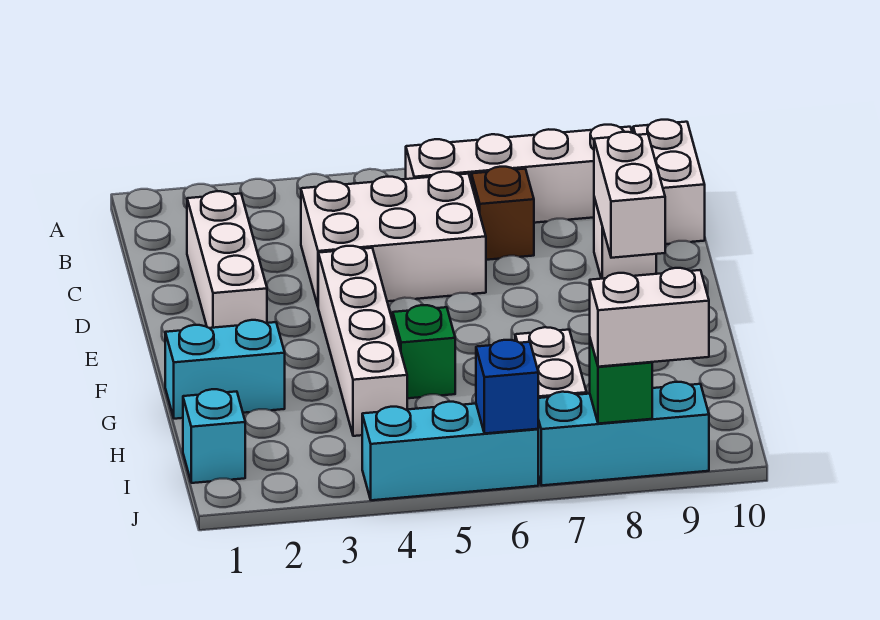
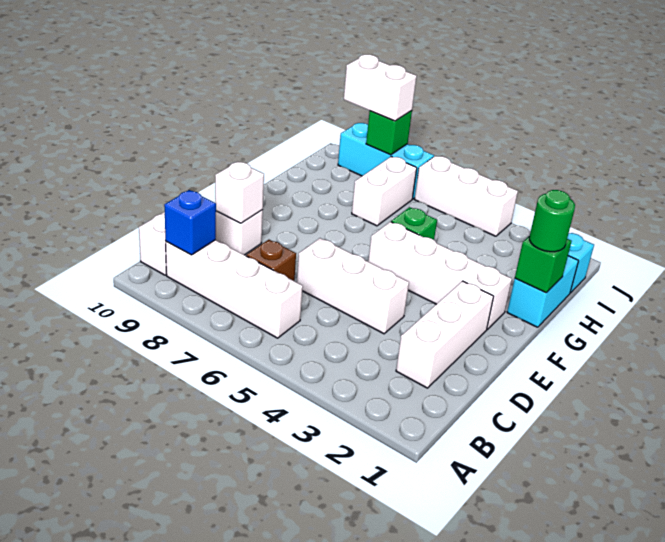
white 2x3 brick [301,172,486,306] -> white 1x3 brick [297,238,409,334]
white 1x2 brick [594,132,665,258] -> white 1x1 brick [215,162,264,223]
white 1x4 brick [318,246,407,436] -> white 1x4 brick turned to [368,222,512,329]
cyan 1x2 brick [165,320,285,419] -> cyan 1x2 brick turned to [507,256,579,327]
none -> green 1x1 brick [515,236,572,293]
none -> green 1x1 round brick [529,190,575,252]
cyan 1x3 brick [362,402,538,500] -> white 1x3 brick [414,156,518,236]
blue 1x1 brick [476,340,538,433] -> blue 1x1 brick moved to [164,190,216,255]

